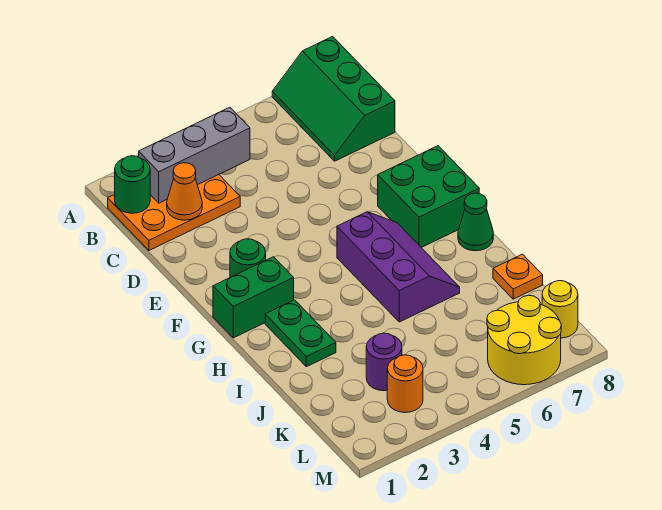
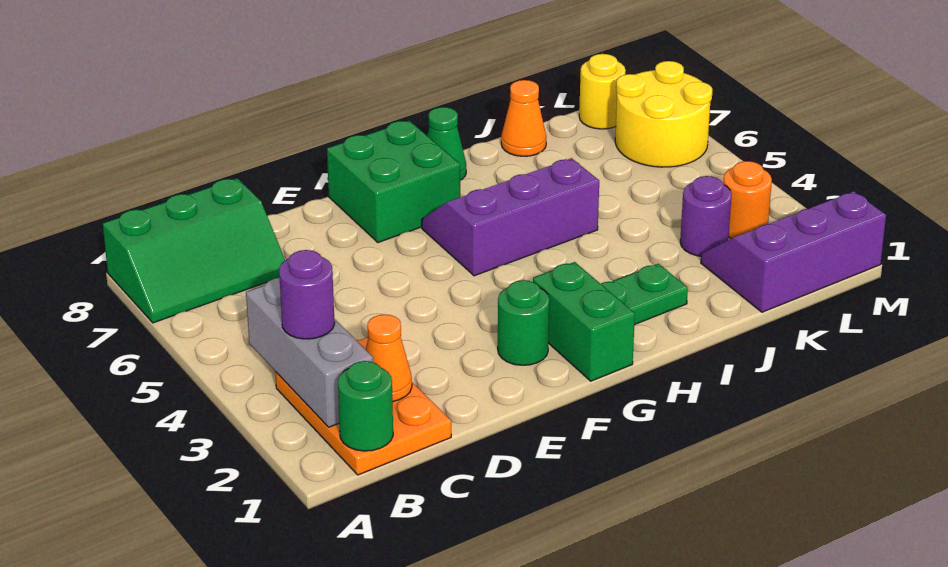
none -> purple 1x1 round brick [279,250,335,339]
orange 1x1 plate [493,254,543,299] -> orange 1x1 cone [501,80,546,156]
none -> purple 2x3 slope [701,192,886,312]

